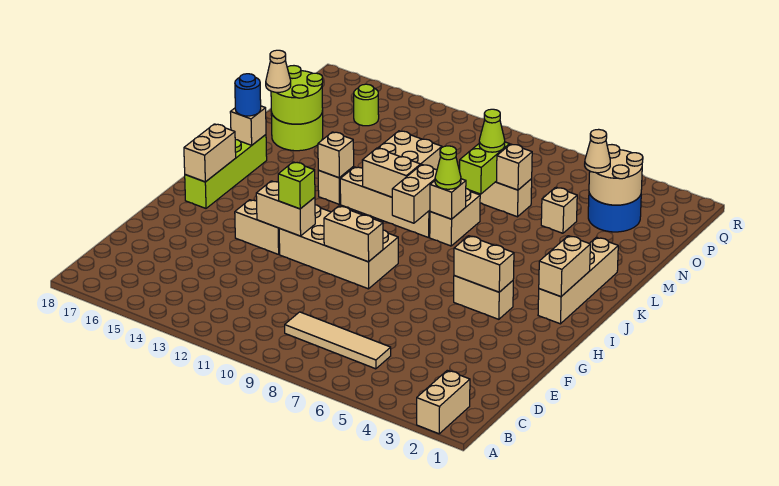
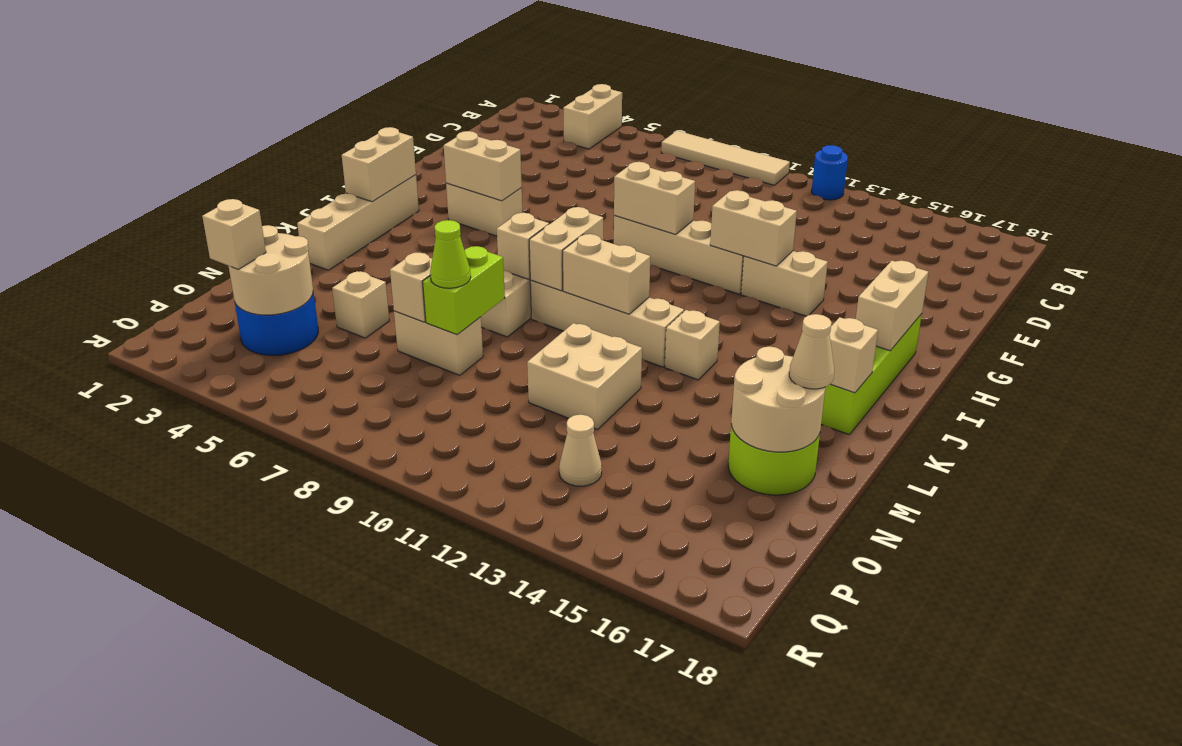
tan 1x2 brick [417,370,470,434] -> tan 1x2 brick moved to [563,84,622,149]
tan 1x4 tile [285,312,391,369] -> tan 1x4 tile moved to [661,131,790,185]
tan 2x4 brick [279,205,398,289] -> tan 1x4 brick [614,216,744,294]
lime 1x1 brick [278,162,315,209] -> none
lime 1x1 cone [435,146,461,189] -> none
tan 1x1 brick [318,132,354,178] -> tan 1x1 brick moved to [202,199,266,269]
blue 1x1 round brick [235,74,261,116] -> blue 1x1 round brick moved to [812,145,848,200]
lime 2x2 round brick [271,66,323,124] -> tan 2x2 round brick [731,346,825,452]
tan 1x1 cone [585,129,610,173] -> tan 1x1 cone moved to [559,415,602,486]
lime 1x1 round brick [354,84,379,126] -> none

